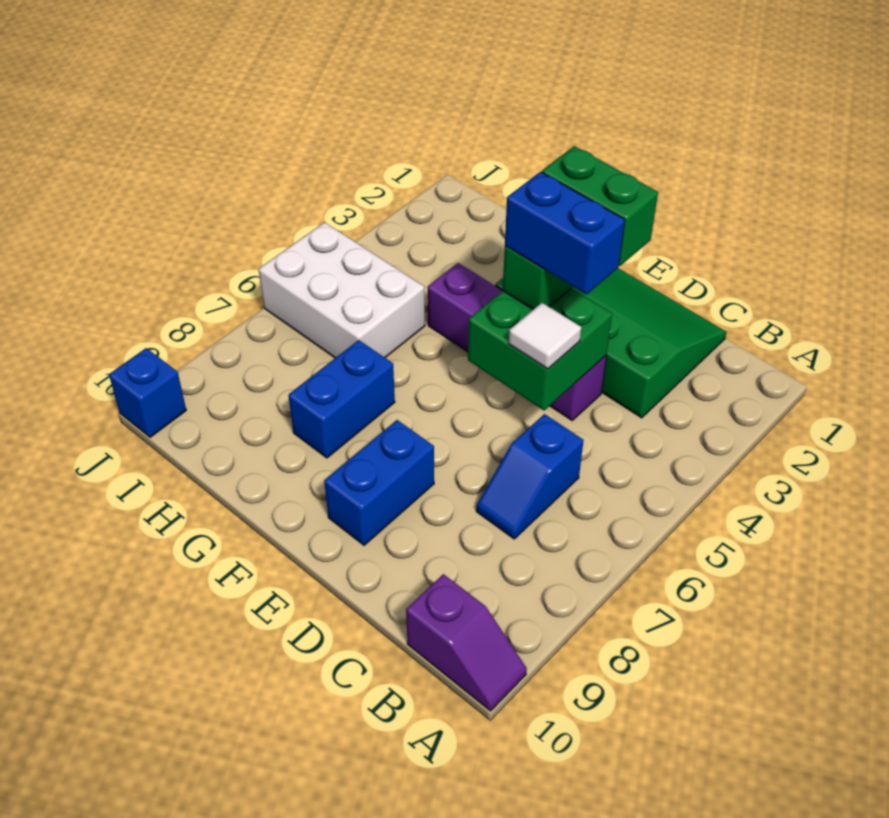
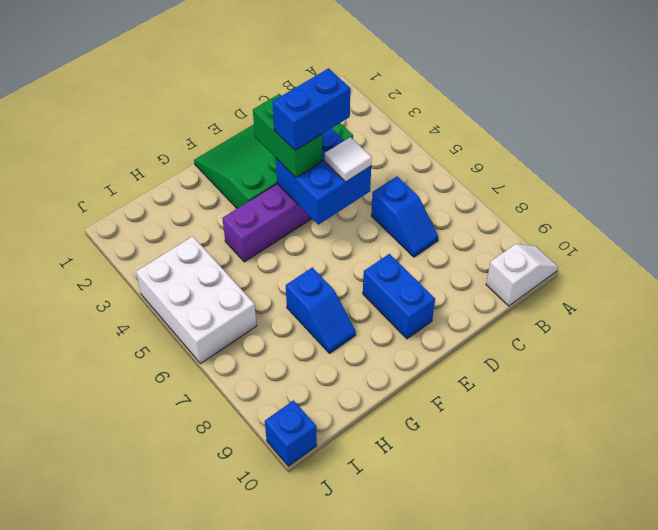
purple 1x2 slope [406,574,527,711] -> white 1x2 slope [486,244,558,306]
green 1x2 brick [542,146,658,266] -> none
green 2x2 brick [468,289,612,410] -> blue 2x2 brick [276,128,371,225]
blue 1x2 brick [288,340,395,458] -> blue 1x2 slope [286,267,356,353]
white 2x3 brick [259,222,425,358] -> white 2x3 brick turned to [136,236,257,364]

